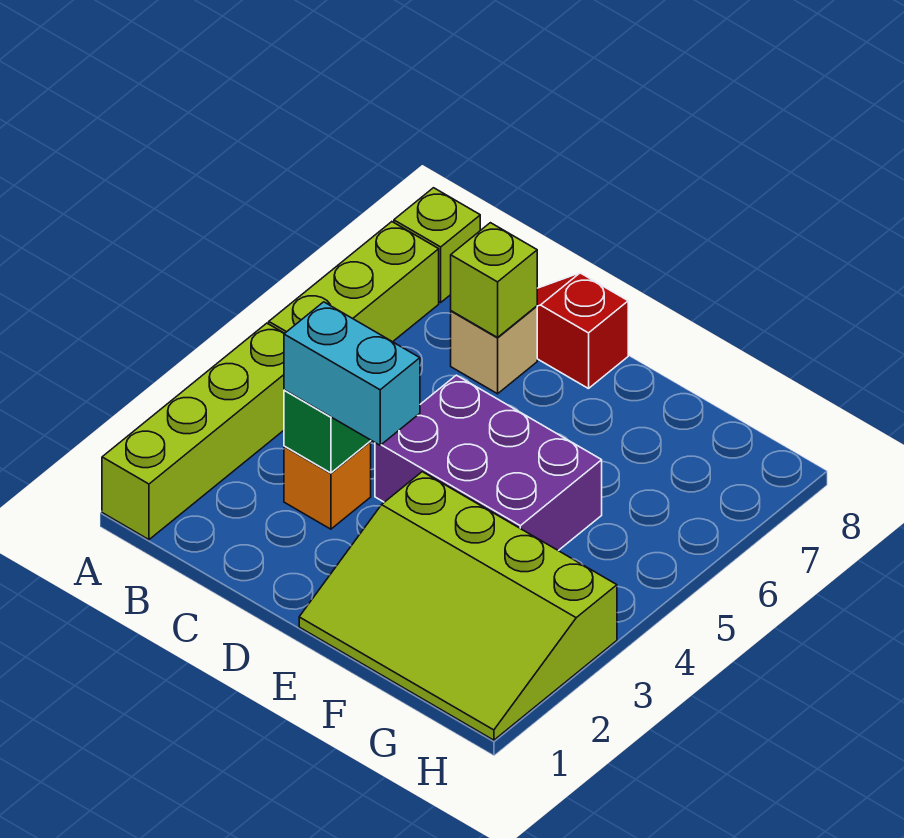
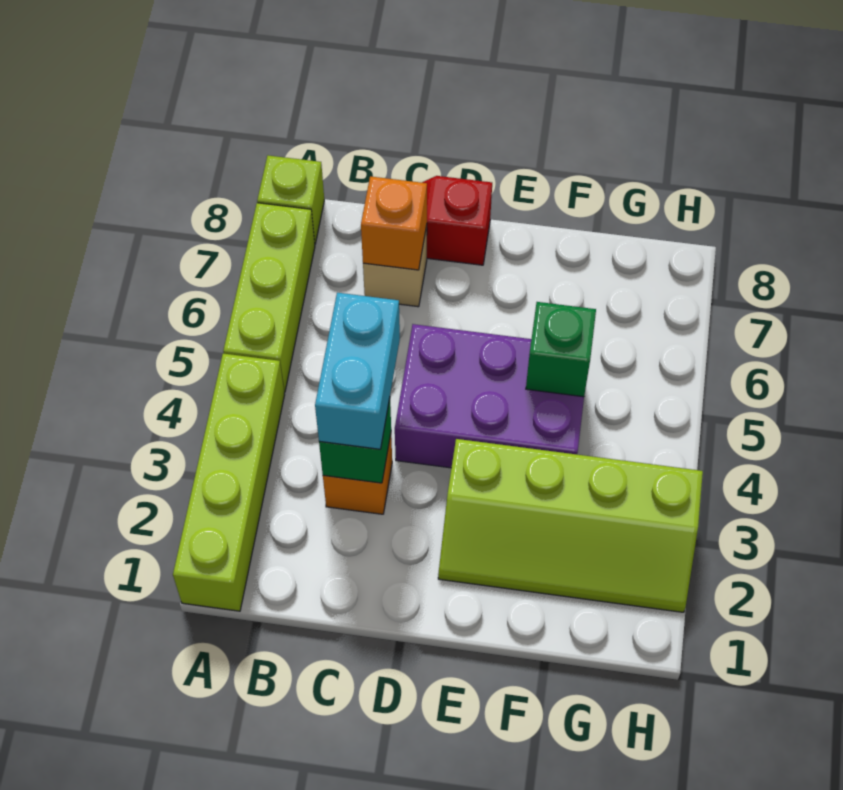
cyan 1x2 brick [284,302,420,445] -> cyan 1x2 brick turned to [315,293,400,449]
lime 1x1 brick [451,223,537,337] -> orange 1x1 brick [361,176,427,270]
lime 3x4 slope [299,472,617,740] -> lime 2x4 slope [438,439,703,612]
none -> green 1x1 brick [526,302,596,397]

